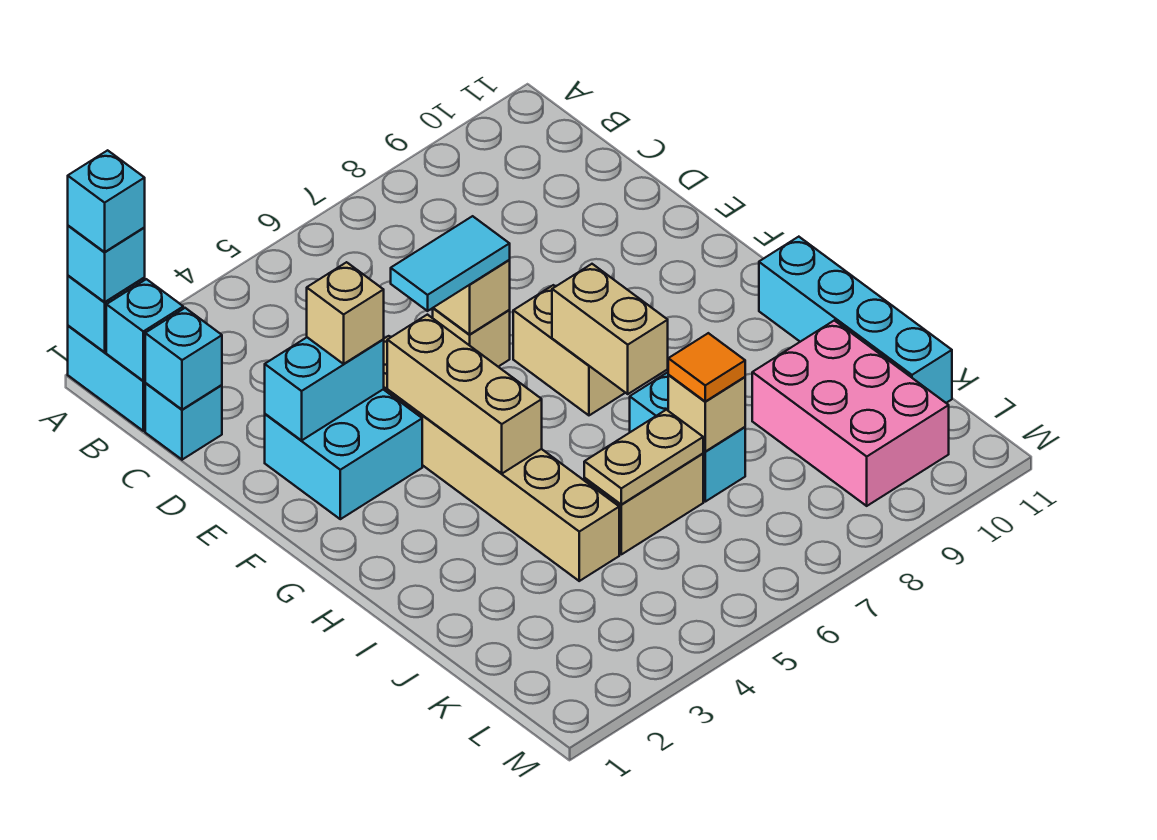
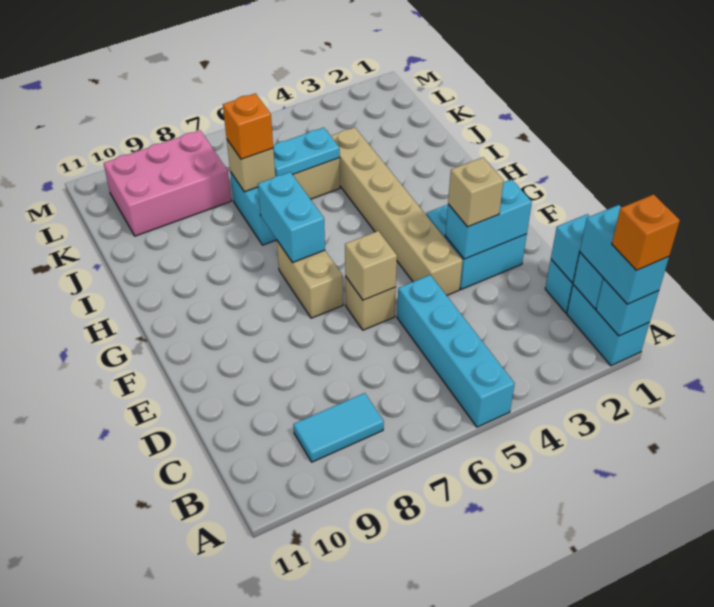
cyan 1x1 brick [68,226,145,302] -> cyan 1x2 brick [580,205,669,304]
cyan 1x1 brick [68,150,145,252] -> orange 1x1 brick [612,194,680,270]
cyan 1x2 tile [391,216,510,311] -> cyan 1x2 tile moved to [293,393,384,462]
tan 1x3 brick [387,315,542,474] -> none
tan 1x2 brick [552,264,668,394] -> cyan 1x2 brick [258,172,325,263]
cyan 1x4 brick [759,237,952,403] -> cyan 1x4 brick moved to [397,275,515,427]
tan 1x2 plate [584,410,703,504] -> cyan 1x2 plate [273,128,340,176]
orange 1x1 tile [668,333,745,401] -> orange 1x1 brick [223,93,273,159]
pink 2x3 brick [752,320,949,506] -> pink 2x3 brick turned to [104,130,231,236]

